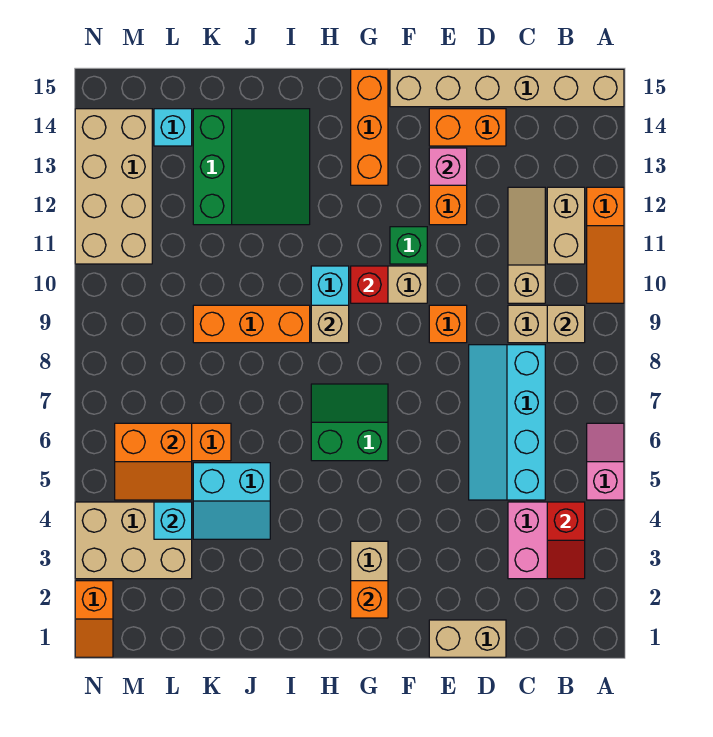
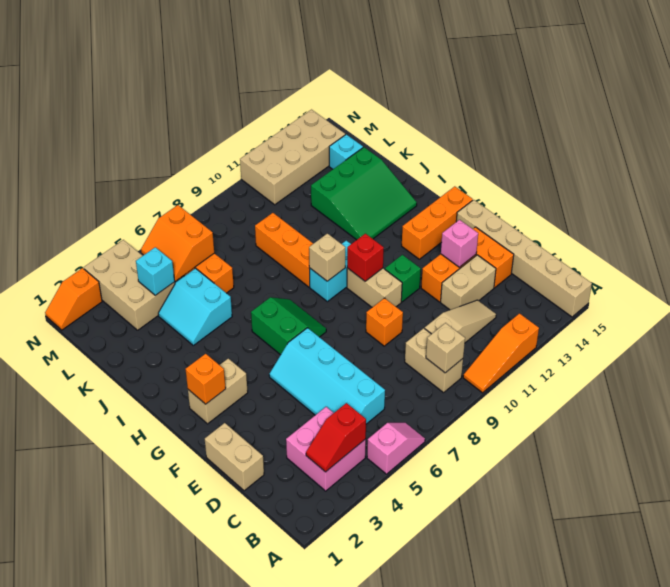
tan 1x2 brick [547,187,585,264] -> tan 1x2 brick moved to [441,255,496,310]
cyan 2x4 slope [469,345,545,500] -> cyan 2x4 slope turned to [269,328,385,424]

